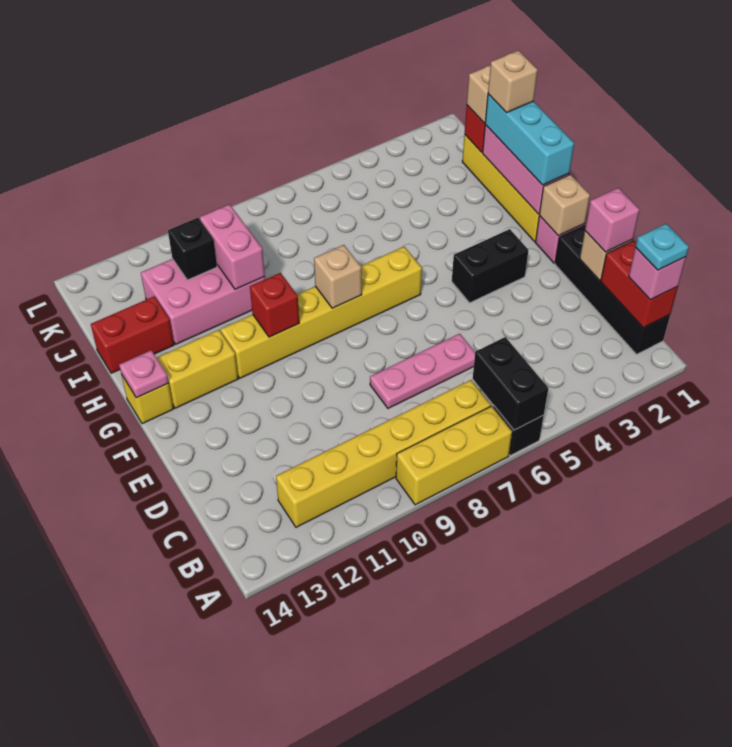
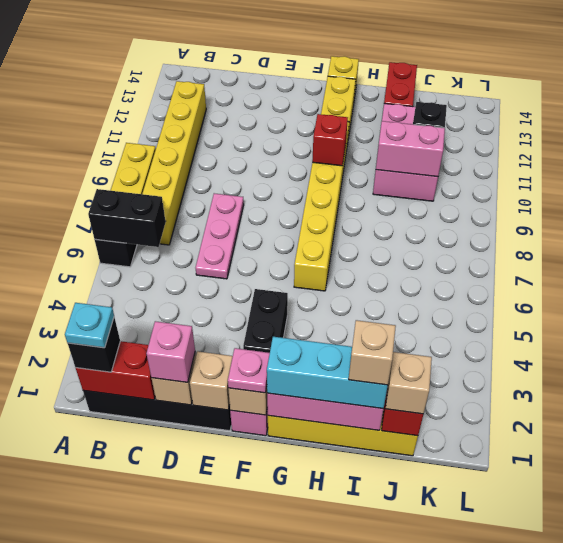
pink 1x1 brick [629,248,686,300] -> black 1x1 brick [68,317,120,372]
tan 1x1 brick [314,245,362,308] -> tan 1x1 brick moved to [190,351,233,410]
pink 1x1 plate [119,350,169,398] -> pink 1x1 plate moved to [228,348,270,393]

